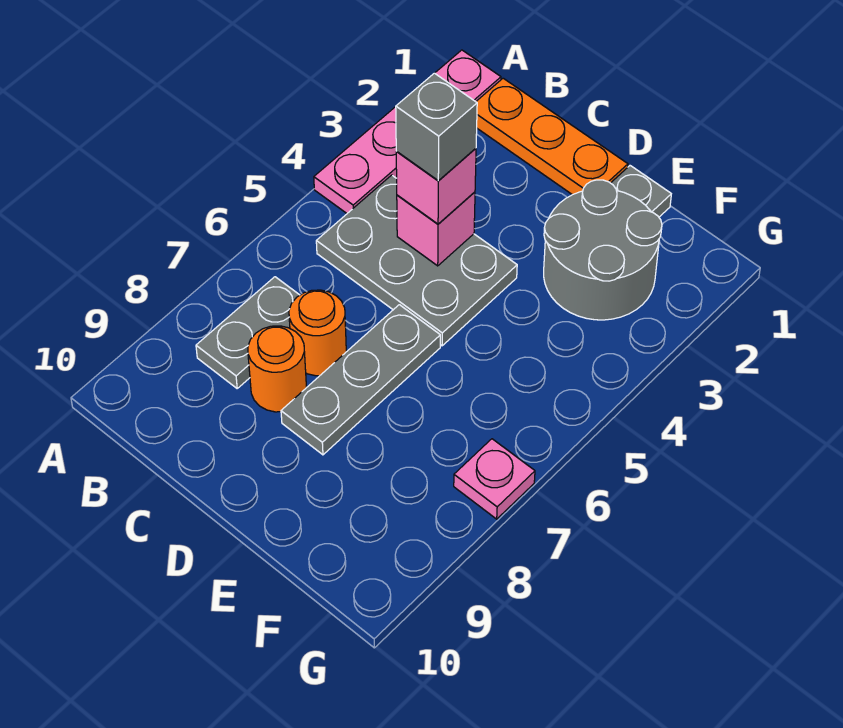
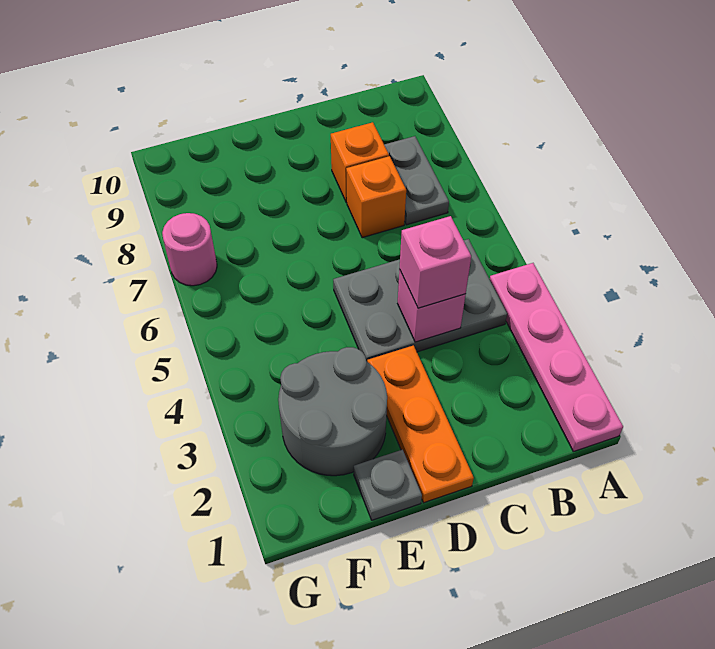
orange 1x3 plate [476,78,628,195] -> orange 1x3 plate turned to [367,345,474,503]
grey 1x1 brick [396,73,477,181] -> none
orange 1x1 round brick [289,290,346,376] -> orange 1x1 brick [346,156,406,238]
orange 1x1 round brick [248,326,306,412] -> orange 1x1 brick [331,122,389,203]
grey 1x3 plate [281,305,440,455] -> none
pink 1x1 plate [454,439,535,519] -> pink 1x1 round brick [162,213,217,286]

